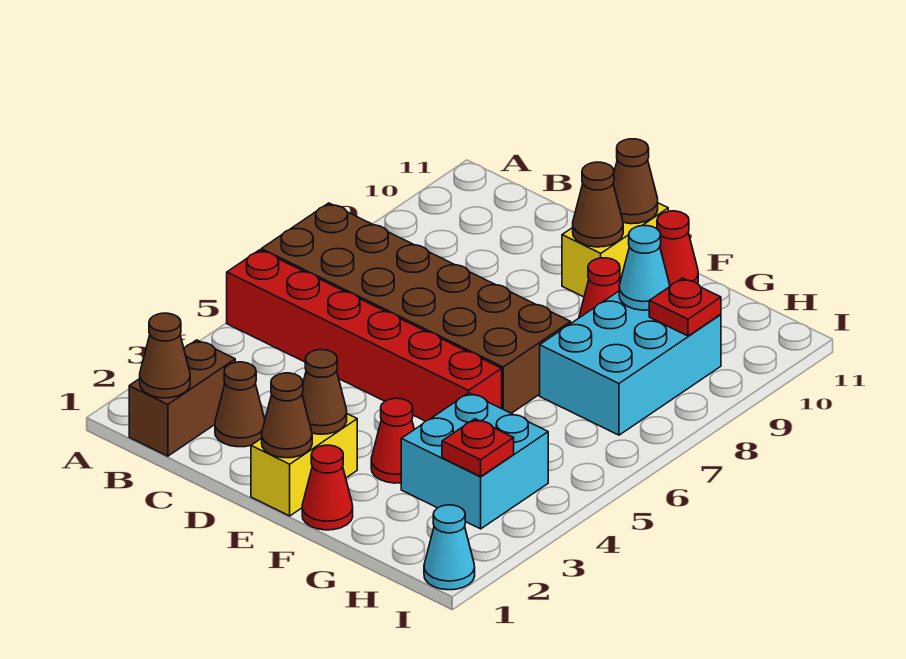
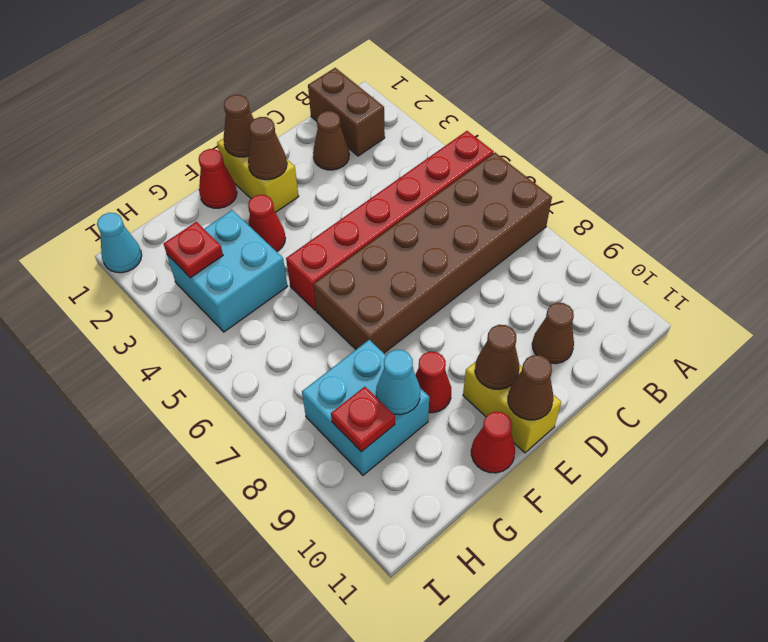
brown 1x1 cone [140,313,190,398] -> brown 1x1 cone moved to [532,303,574,364]
cyan 2x3 brick [540,291,721,435] -> cyan 2x2 brick [302,340,429,475]

